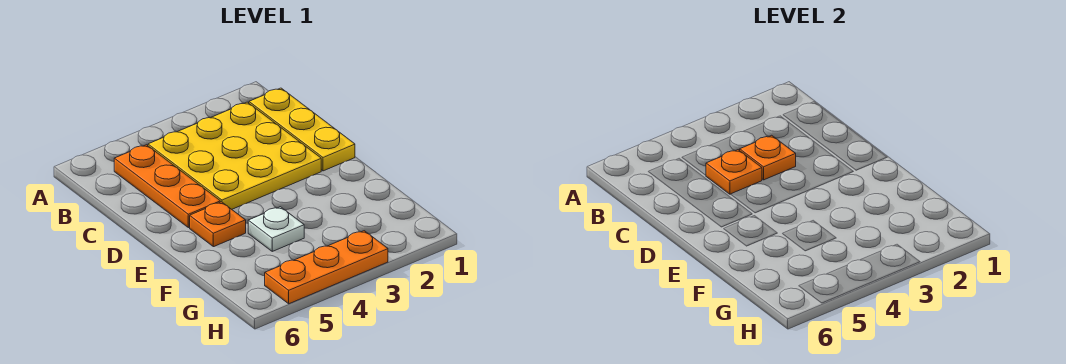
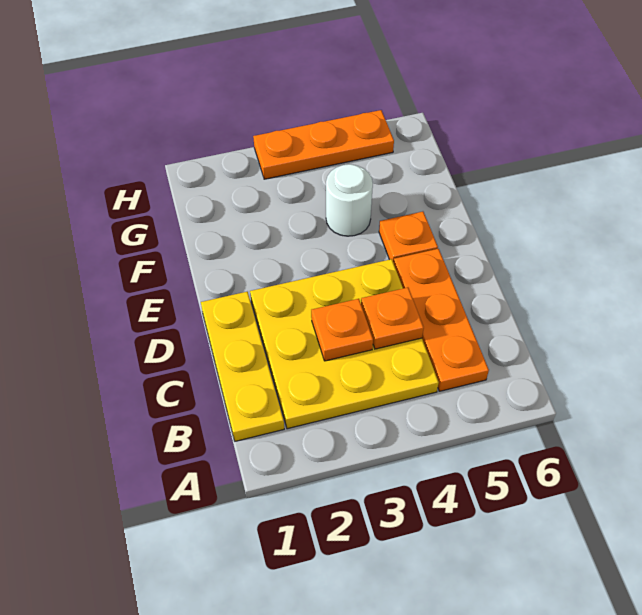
white 1x1 plate [248,207,304,251] -> white 1x1 round brick [326,164,373,236]

